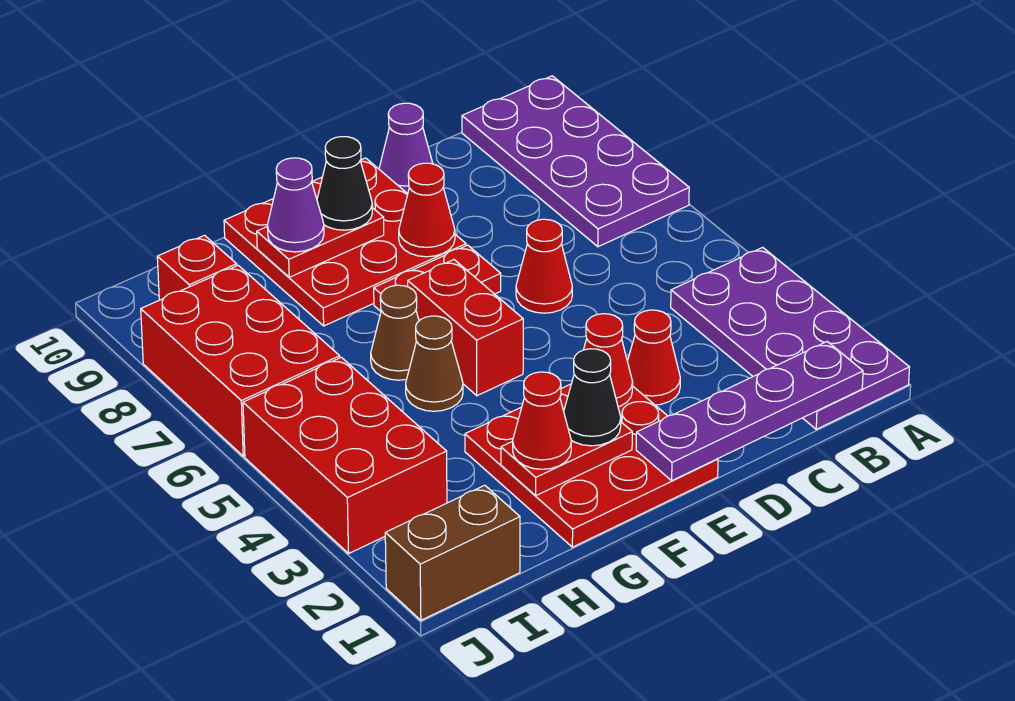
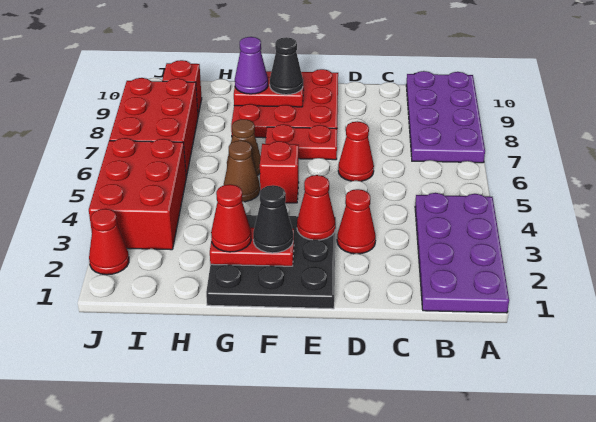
purple 1x4 plate [636,342,863,480] -> none
purple 1x1 cone [379,103,433,194] -> none
red 3x3 plate [465,384,718,547] -> black 3x3 plate [206,215,336,309]
red 1x1 cone [399,163,455,257] -> red 1x1 cone moved to [89,209,129,275]
red 1x2 brick [408,260,523,396] -> red 1x1 brick [260,141,299,203]
brown 1x2 brick [385,485,520,620] -> none

